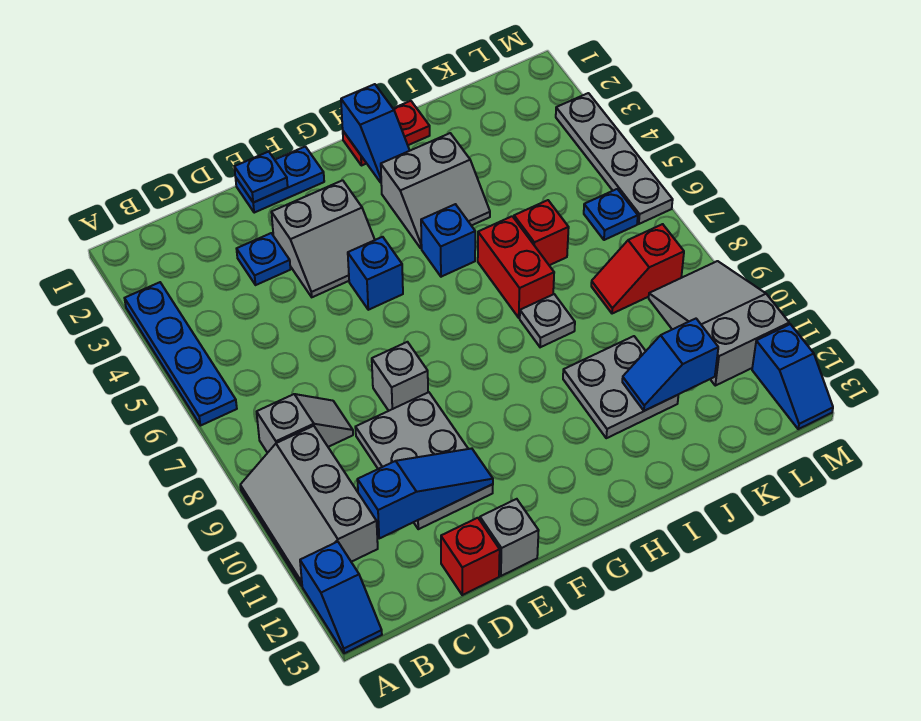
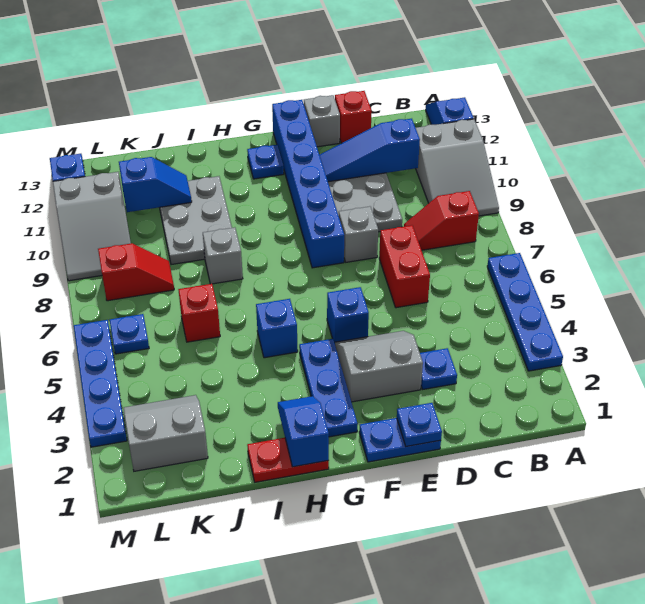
grey 2x3 slope [240,426,378,586] -> grey 2x3 slope turned to [416,119,499,216]
grey 1x2 slope [257,394,353,453] -> red 1x2 slope [404,191,479,250]
none -> blue 1x6 brick [272,100,344,268]
none -> blue 1x3 plate [299,339,358,437]
none -> blue 1x1 plate [247,145,284,179]
grey 2x2 slope [381,133,490,248] -> grey 2x2 slope moved to [124,395,208,471]
red 1x2 brick [478,216,554,318] -> red 1x2 brick moved to [379,225,430,308]
grey 1x1 plate [520,294,575,347] -> grey 1x1 brick [203,227,243,284]
grey 2x2 plate [563,336,678,438] -> grey 2x3 plate [159,176,232,265]
grey 1x4 plate [556,93,673,224] -> blue 1x4 plate [74,320,127,447]

